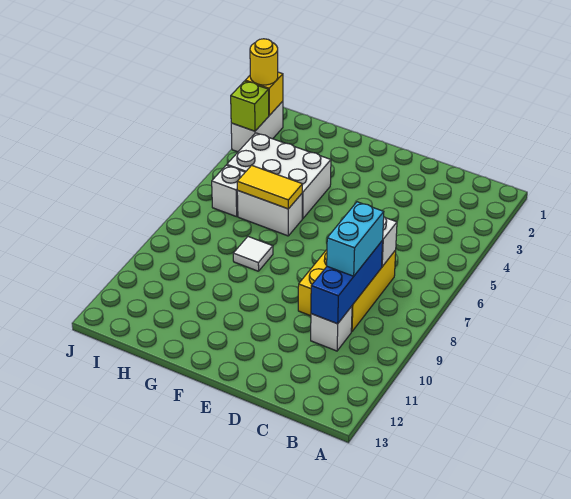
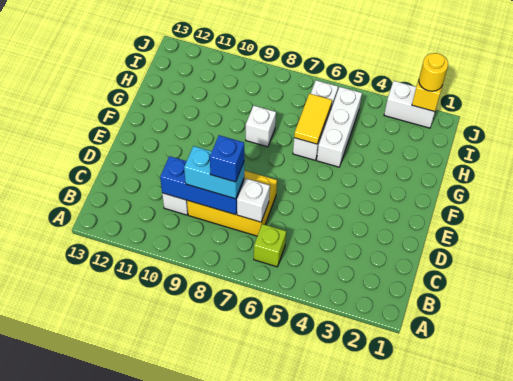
none -> blue 1x1 brick [210,135,244,182]
white 2x3 brick [227,133,331,219] -> white 1x3 brick [317,87,362,167]
white 1x1 tile [233,237,273,271] -> white 1x1 brick [246,106,276,147]
lime 1x1 brick [231,81,269,131] -> lime 1x1 brick moved to [254,224,286,267]

